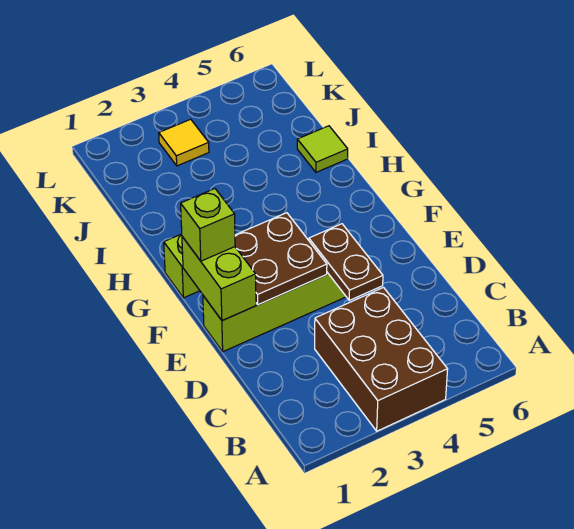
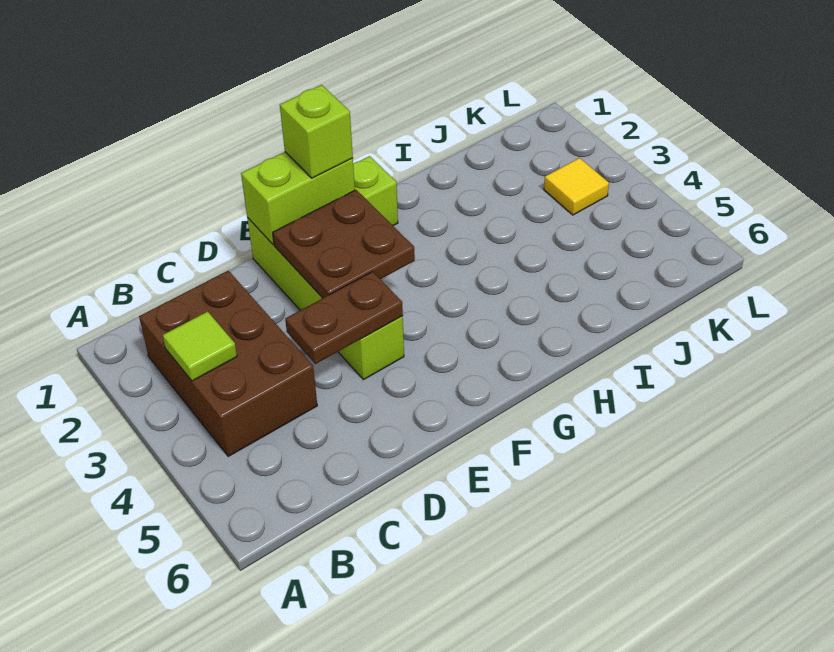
brown 2x3 brick [315,288,448,431] -> brown 2x3 brick turned to [139,271,317,456]
lime 1x1 tile [297,126,348,172] -> lime 1x1 tile moved to [163,311,237,381]

